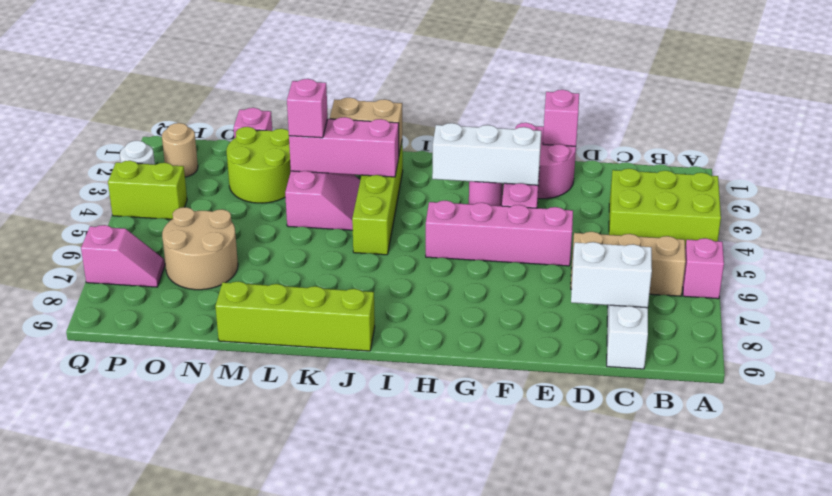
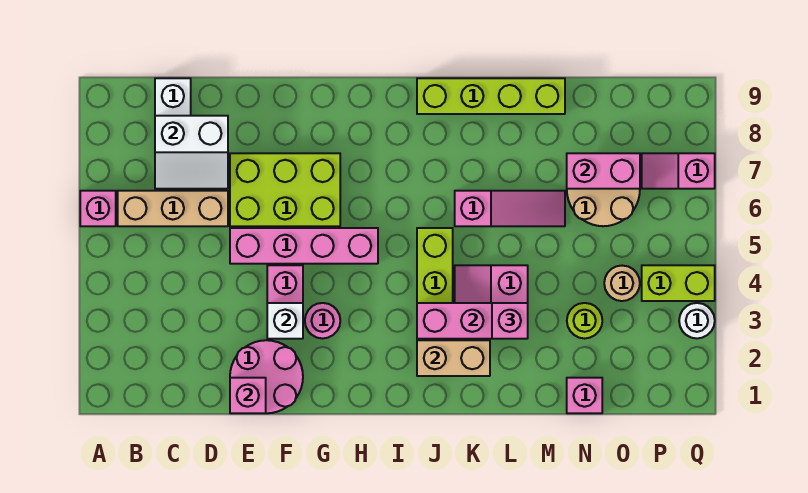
lime 2x3 brick [609,169,721,248] -> lime 2x3 brick moved to [230,153,340,226]
white 1x3 brick [432,123,541,185] -> white 1x1 brick [267,303,303,339]
none -> pink 1x3 slope [455,191,565,226]
lime 2x2 round brick [226,127,291,203] -> lime 1x1 round brick [567,303,602,339]
none -> pink 1x2 brick [567,153,640,189]
tan 1x1 round brick [162,123,198,177] -> tan 1x1 round brick moved to [604,266,640,301]

